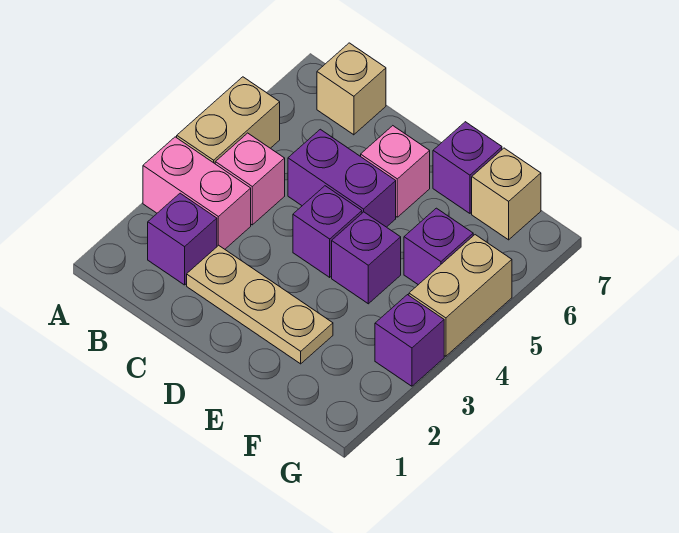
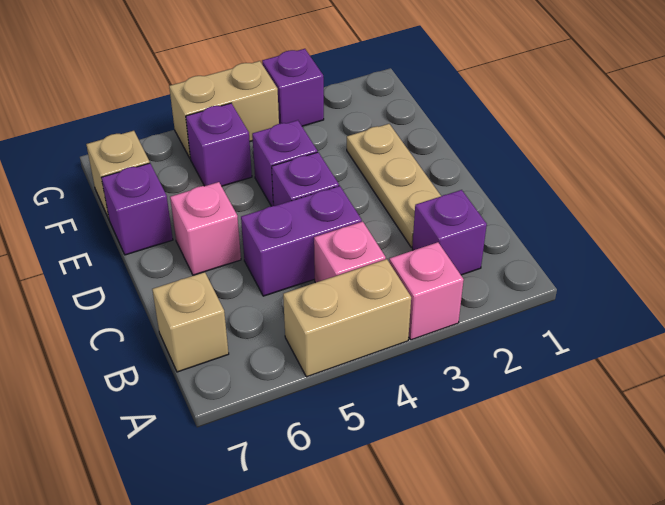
pink 1x2 brick [143,137,251,249] -> pink 1x1 brick [389,242,464,340]
purple 1x2 brick [288,129,396,227] -> purple 1x2 brick turned to [241,186,362,296]

